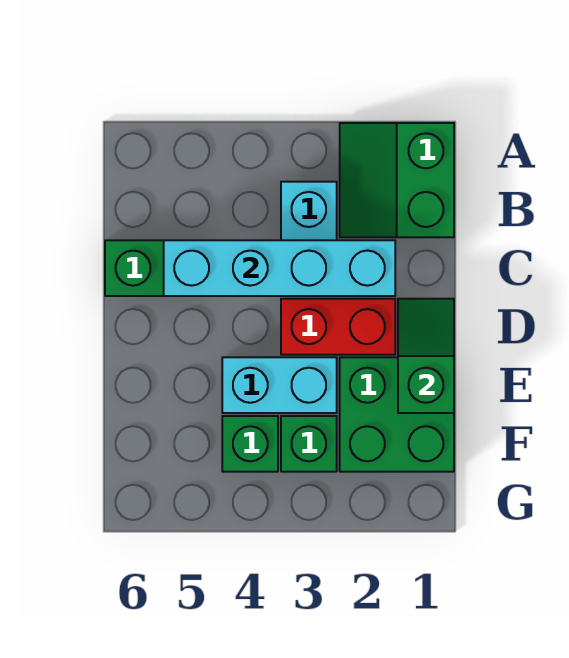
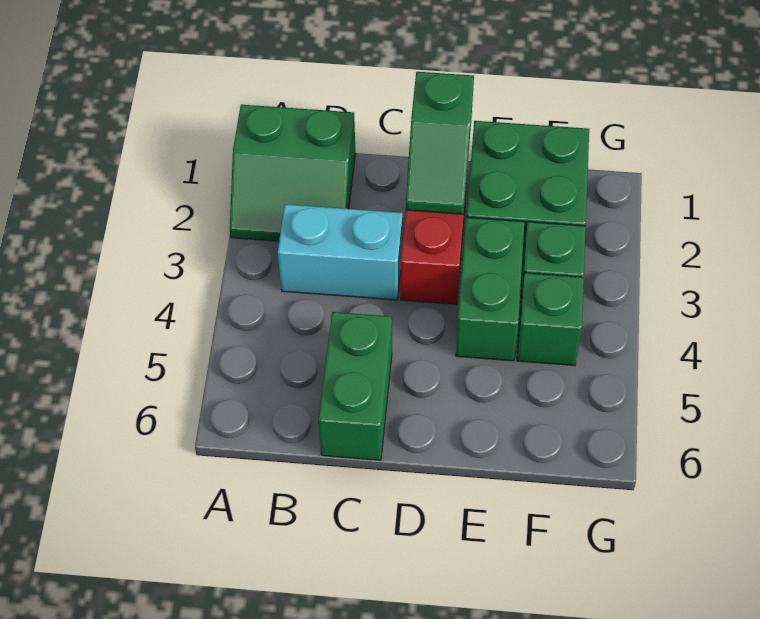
cyan 1x4 brick [164,240,395,296] -> none
green 1x2 slope [398,299,454,413] -> green 1x2 slope turned to [406,72,474,214]
cyan 1x2 brick [222,357,337,413] -> green 1x2 brick [456,217,524,361]

